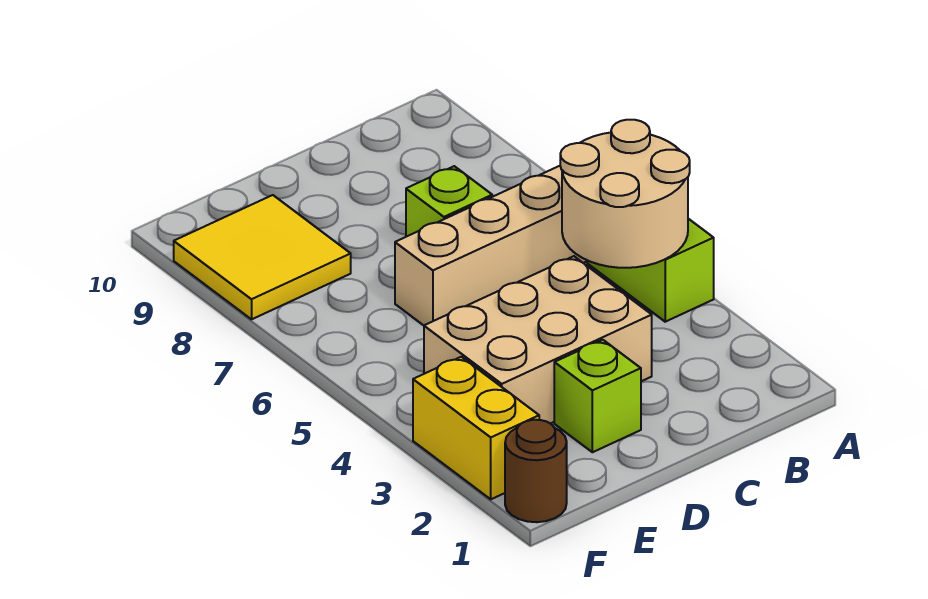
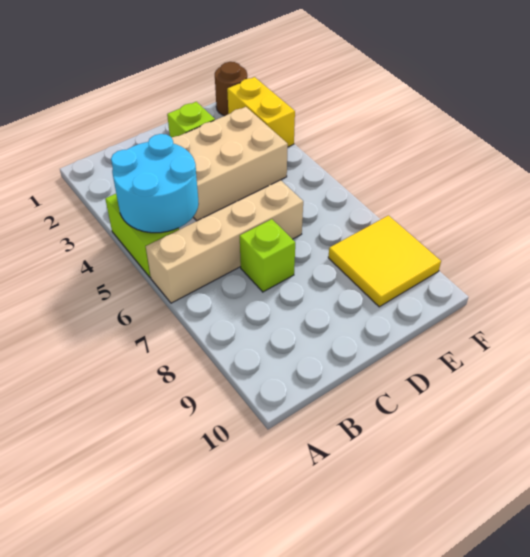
tan 2x2 round brick [560,120,690,268] -> cyan 2x2 round brick [111,134,199,233]

